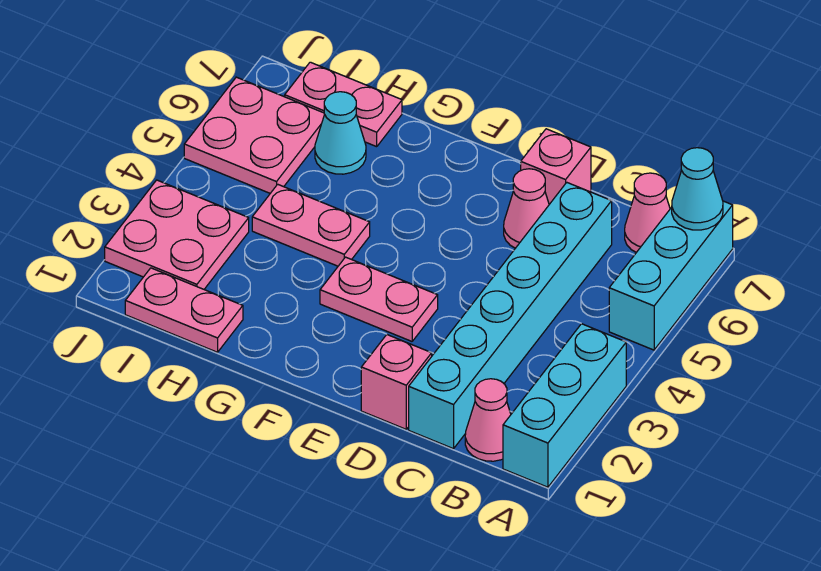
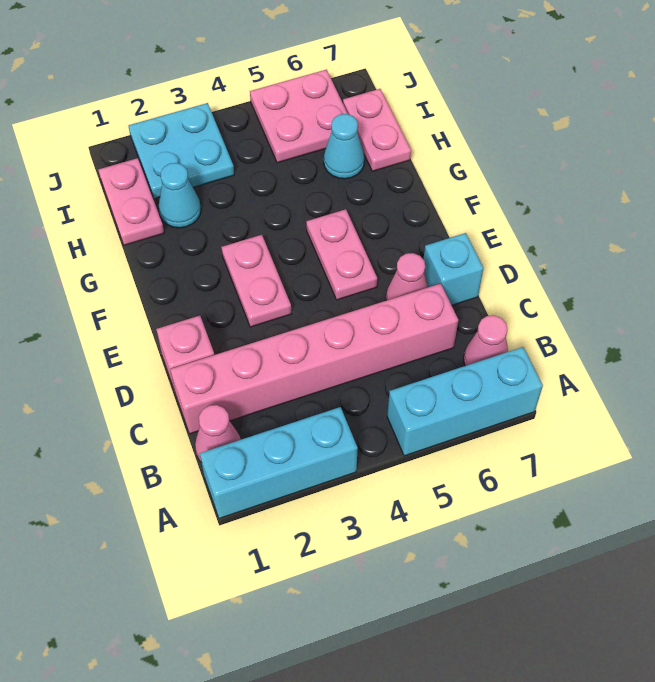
cyan 1x1 cone [672,148,723,230] -> cyan 1x1 cone moved to [159,163,201,228]
cyan 1x6 brick [409,183,612,449] -> pink 1x6 brick [170,284,458,434]
pink 1x1 brick [521,129,591,204] -> cyan 1x1 brick [423,233,483,305]
pink 1x2 plate [252,184,370,266] -> pink 1x2 plate moved to [306,209,377,300]
pink 2x2 plate [105,180,249,289] -> cyan 2x2 plate [129,103,234,199]

